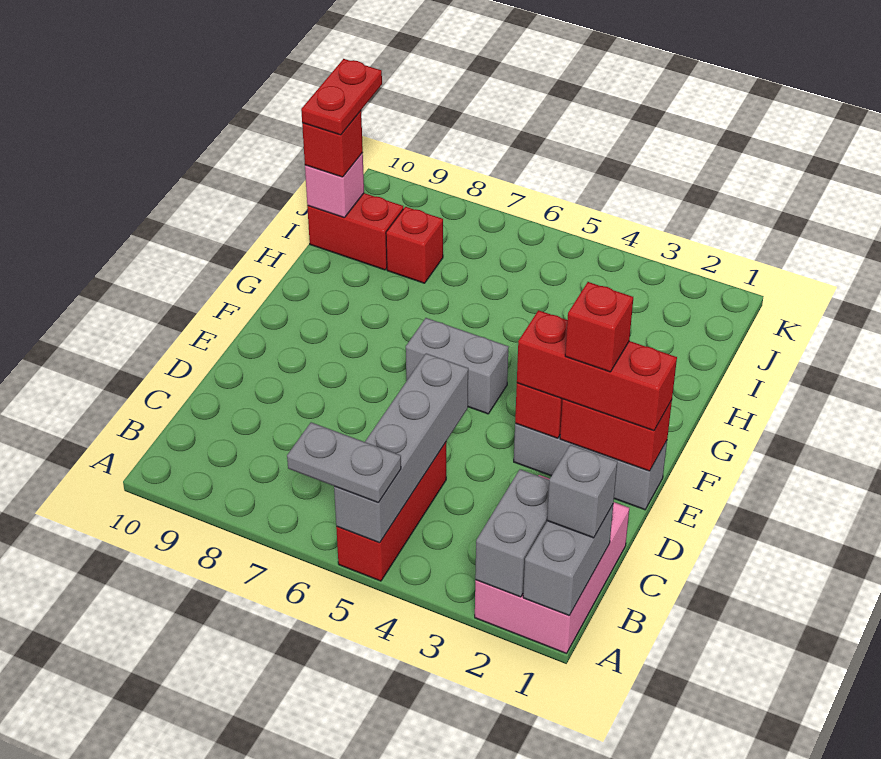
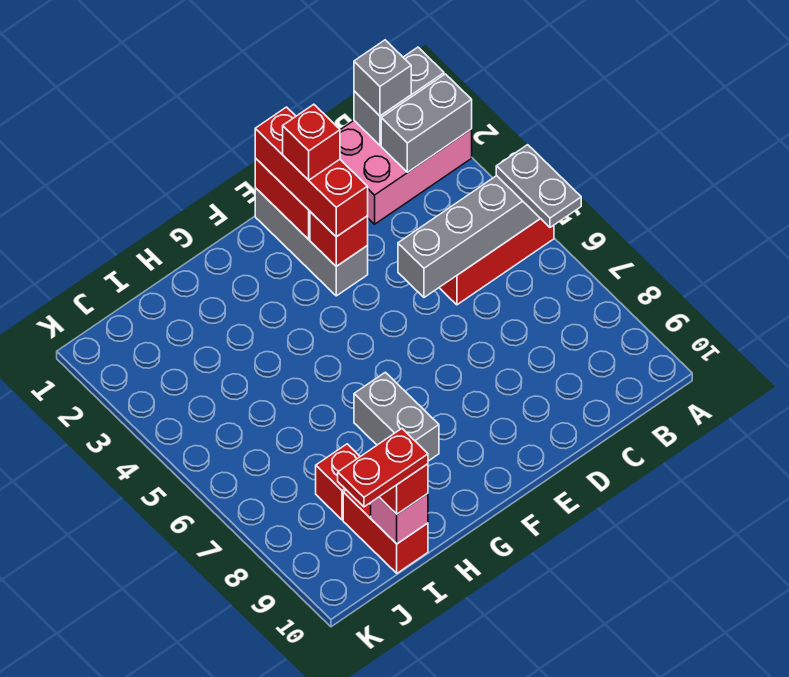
grey 1x2 brick [406,318,508,414] -> grey 1x2 brick moved to [354,372,439,461]

